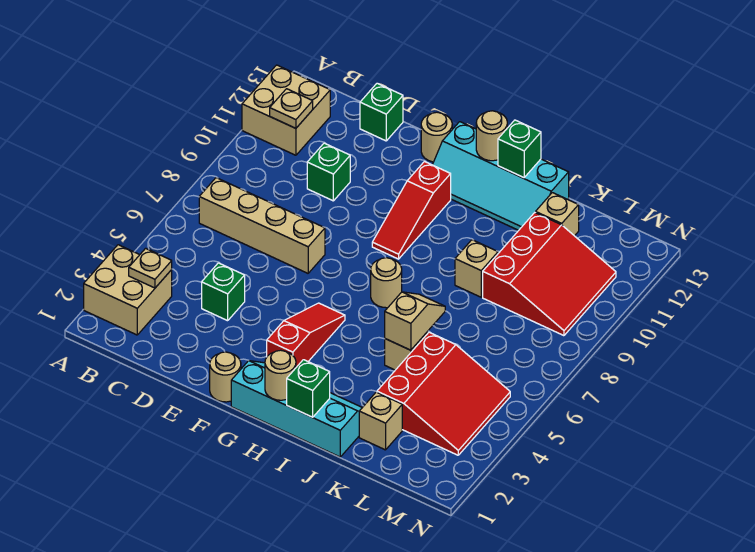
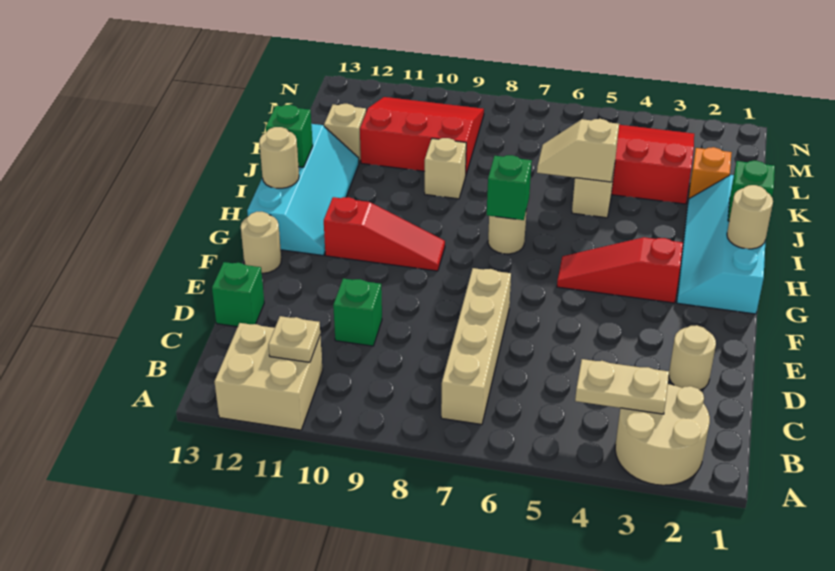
tan 2x2 brick [84,245,172,335] -> tan 2x2 round brick [615,384,710,485]
tan 1x1 plate [129,248,172,288] -> tan 1x2 plate [575,359,669,414]
green 1x1 brick [202,263,245,321] -> green 1x1 brick moved to [487,155,532,220]
tan 1x1 round brick [210,352,241,402] -> tan 1x1 round brick moved to [669,325,716,390]
tan 1x1 brick [359,392,402,450] -> orange 1x1 brick [688,147,732,199]

